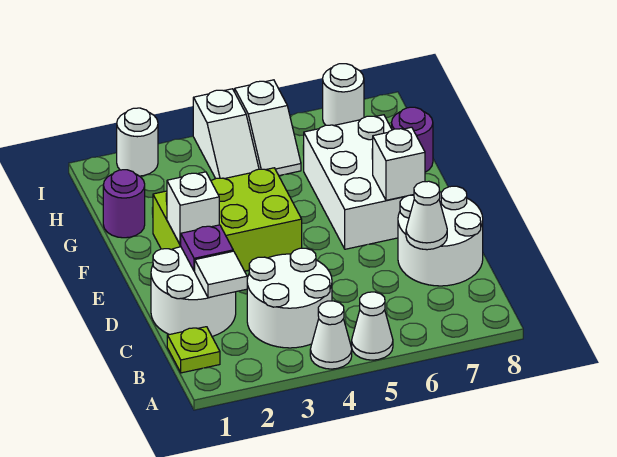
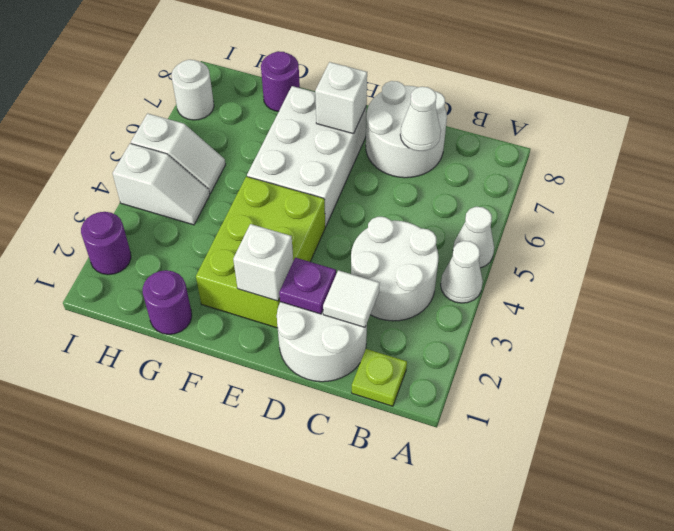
white 2x3 brick [303,115,406,249] -> white 2x3 brick turned to [247,86,366,227]
white 1x1 round brick [117,108,158,176] -> purple 1x1 round brick [81,212,131,275]

